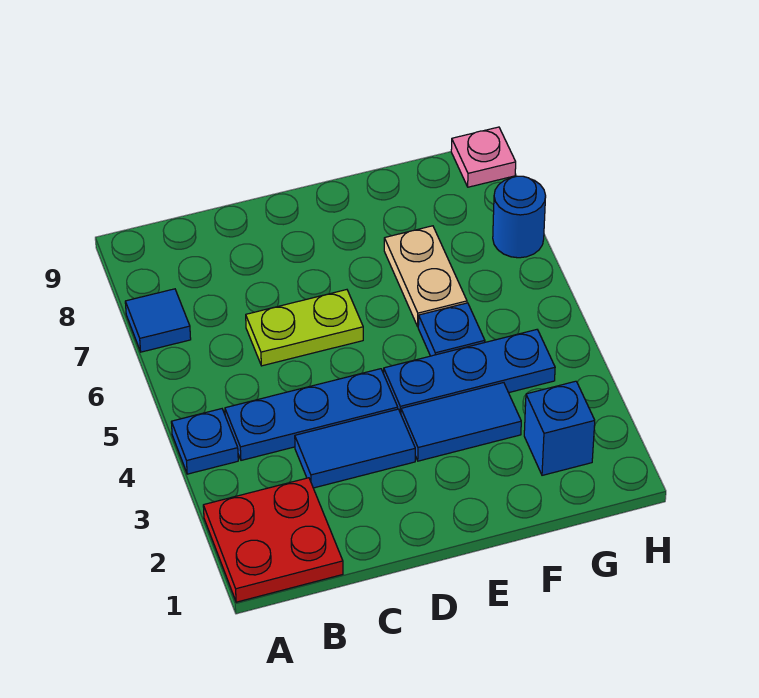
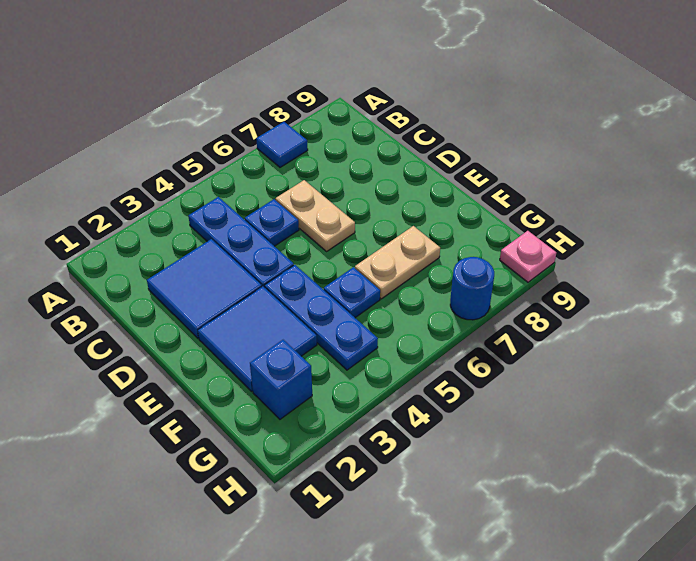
red 2x2 plate [203,478,343,602] -> none
blue 1x1 plate [171,409,238,474] -> blue 1x1 plate moved to [245,199,299,246]
blue 1x2 tile [295,409,415,488] -> blue 2x2 tile [147,239,262,338]
lime 1x2 plate [246,290,363,366] -> tan 1x2 plate [276,180,355,251]
blue 1x2 tile [401,383,521,461] -> blue 2x2 tile [198,286,317,391]

